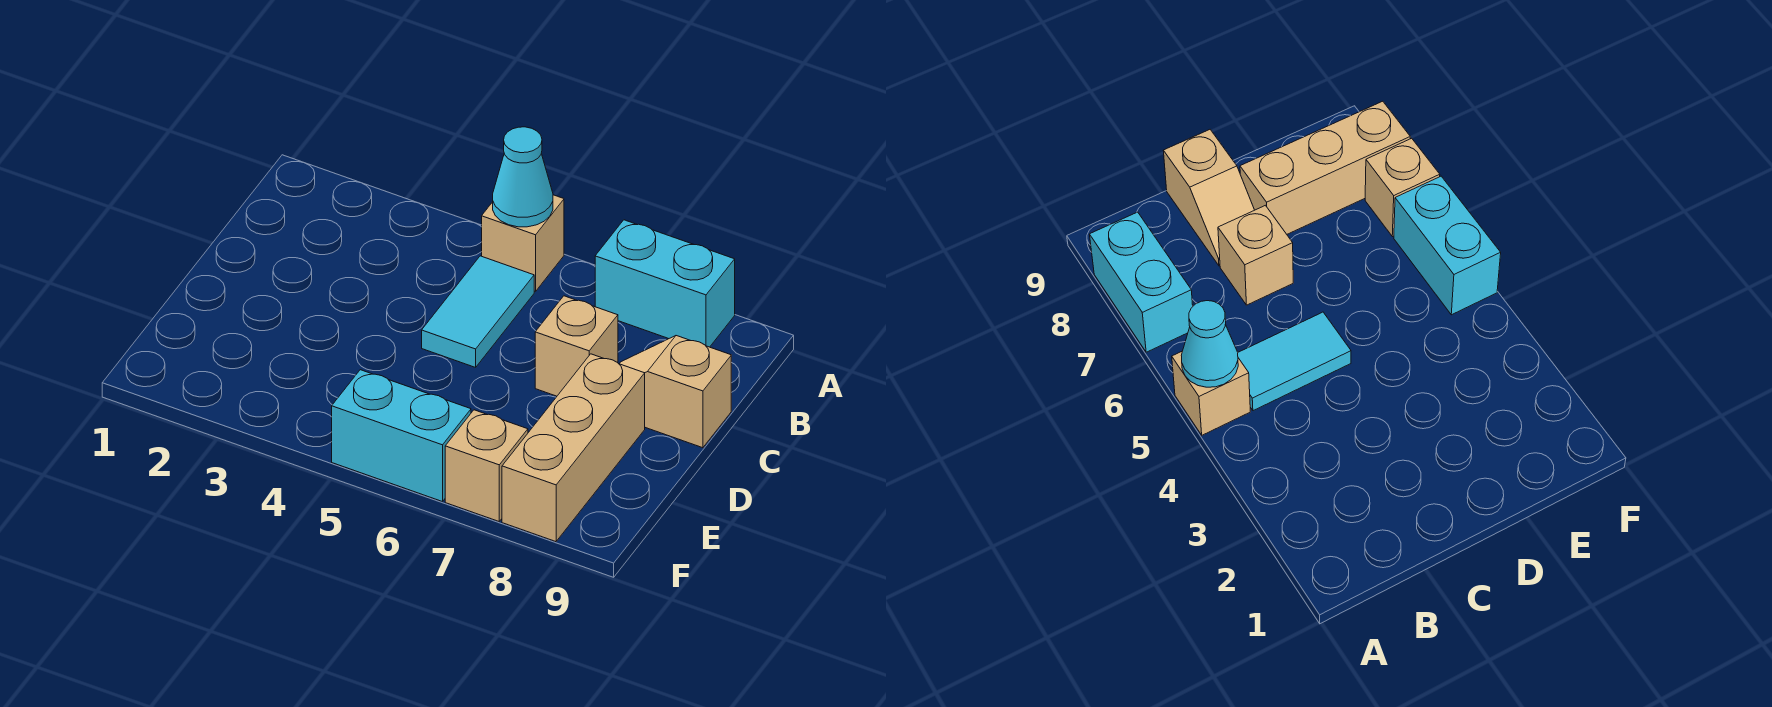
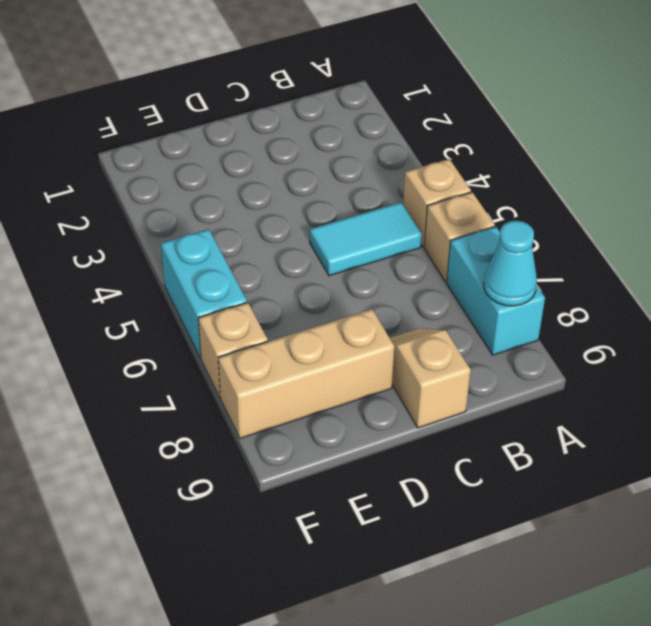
cyan 1x1 cone [493,127,553,227] -> cyan 1x1 cone moved to [484,221,537,306]
tan 1x1 brick [535,296,618,396] -> tan 1x1 brick moved to [424,192,495,282]

